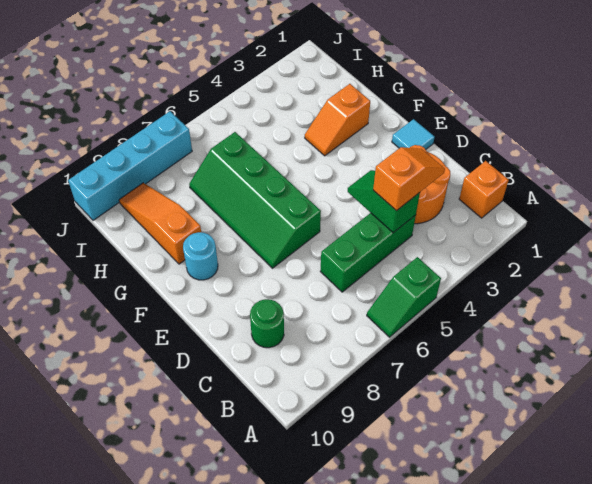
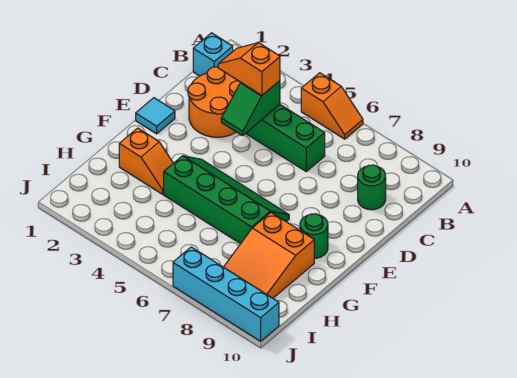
green 1x2 slope [367,257,441,337] -> orange 1x2 slope [301,73,363,139]
orange 1x1 brick [459,161,509,218] -> cyan 1x1 brick [193,33,233,76]
green 2x4 slope [189,132,321,268] -> green 2x4 slope turned to [164,156,289,244]
cyan 1x1 round brick [183,232,218,280] -> green 1x1 round brick [300,214,328,258]
orange 1x3 slope [119,183,201,264] -> orange 2x3 slope [224,212,314,298]

